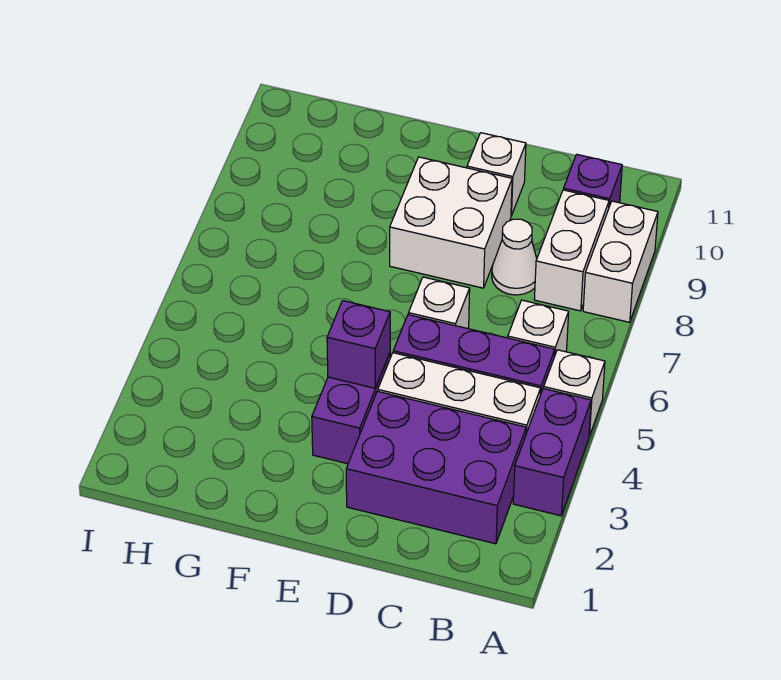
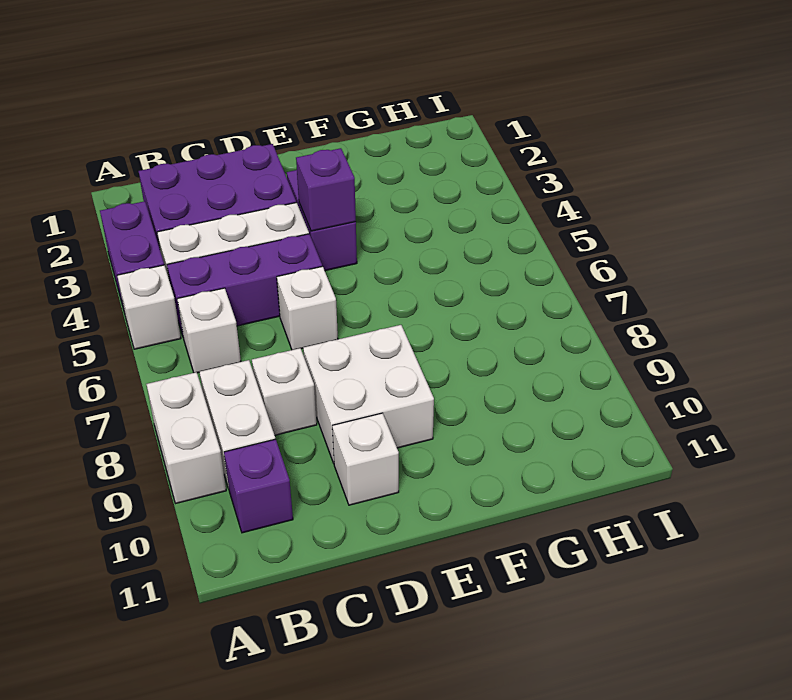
white 1x1 cone [492,219,537,295] -> white 1x1 brick [252,348,317,435]

